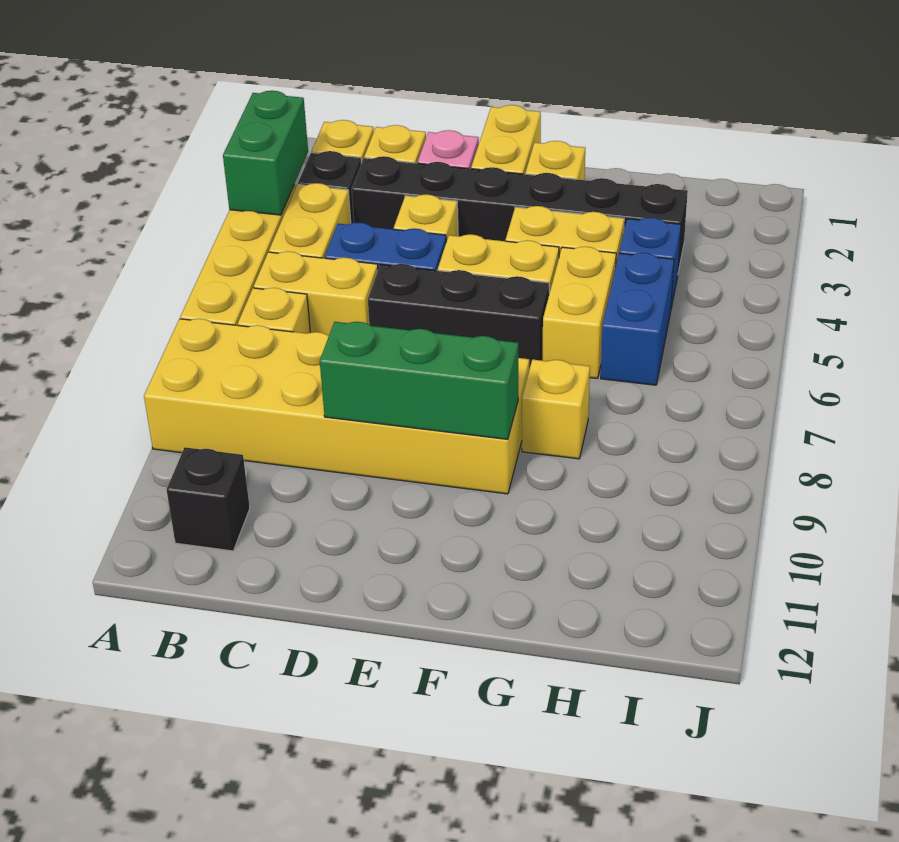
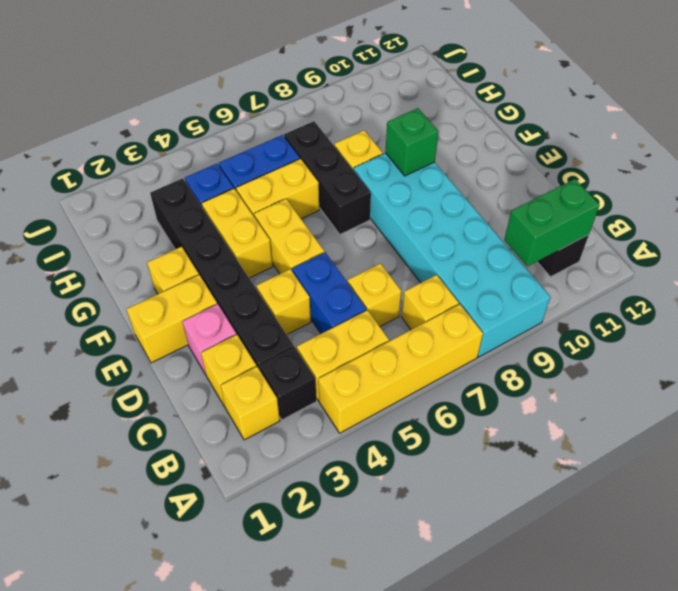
green 1x2 brick [223,91,308,215] -> green 1x2 brick moved to [504,179,600,266]
yellow 2x6 brick [144,319,529,494] -> cyan 2x6 brick [354,153,550,357]
yellow 1x2 brick [254,251,378,336] -> yellow 1x1 brick [348,264,401,326]
black 1x3 brick [368,264,549,369] -> black 1x3 brick moved to [284,121,371,234]
green 1x3 brick [320,322,518,439] -> green 1x1 brick [385,108,439,176]

